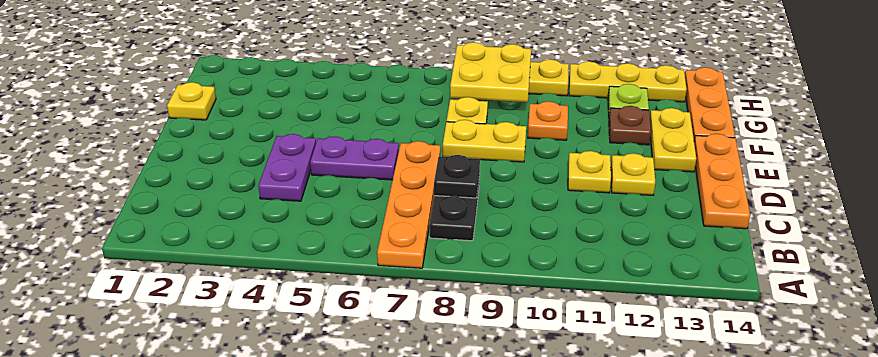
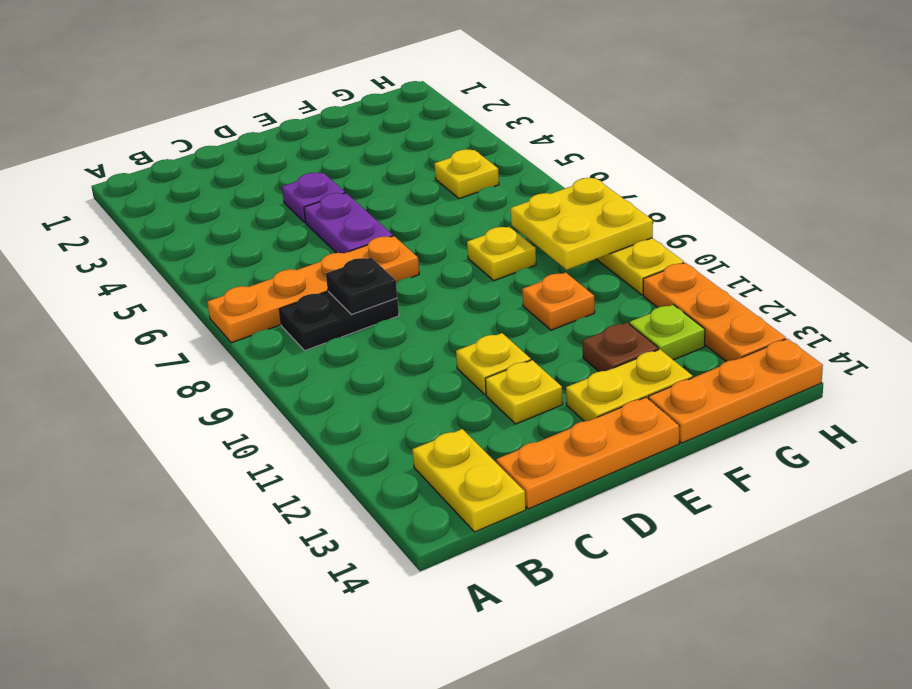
purple 1x2 plate [258,134,316,201] -> purple 1x1 plate [282,173,345,223]
yellow 1x2 plate [443,120,526,162] -> yellow 1x2 plate moved to [412,429,526,532]
yellow 1x1 plate [167,82,216,120] -> yellow 1x1 plate moved to [434,149,499,199]
yellow 1x3 plate [569,61,687,102] -> orange 1x3 plate [643,263,786,362]

